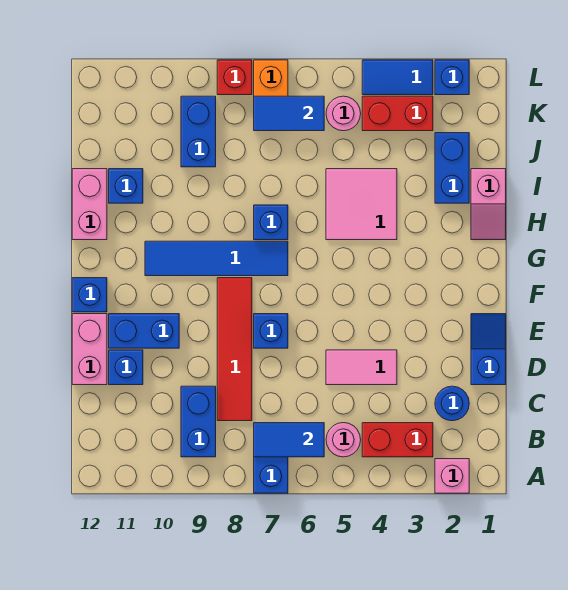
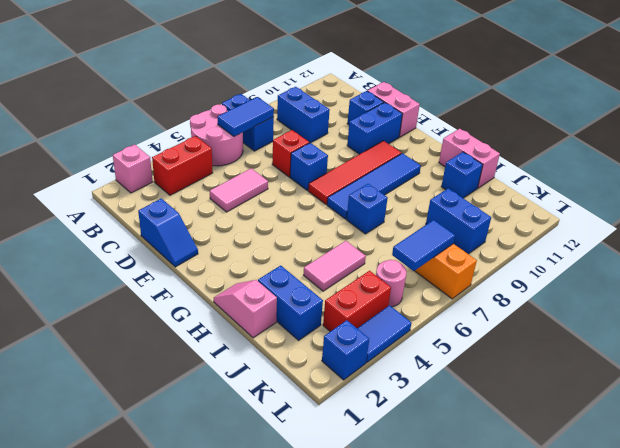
pink 1x1 round brick [326,423,361,457] -> pink 2x2 round brick [190,104,243,166]
blue 1x1 round brick [435,386,469,421] -> none
red 1x4 tile [217,278,252,421] -> red 1x4 tile turned to [308,141,401,205]
blue 1x1 brick [72,278,107,312] -> none
pink 2x2 tile [326,169,397,240] -> pink 1x2 tile [304,241,366,291]
red 1x1 brick [217,60,252,95] -> red 1x1 brick moved to [272,130,309,177]

